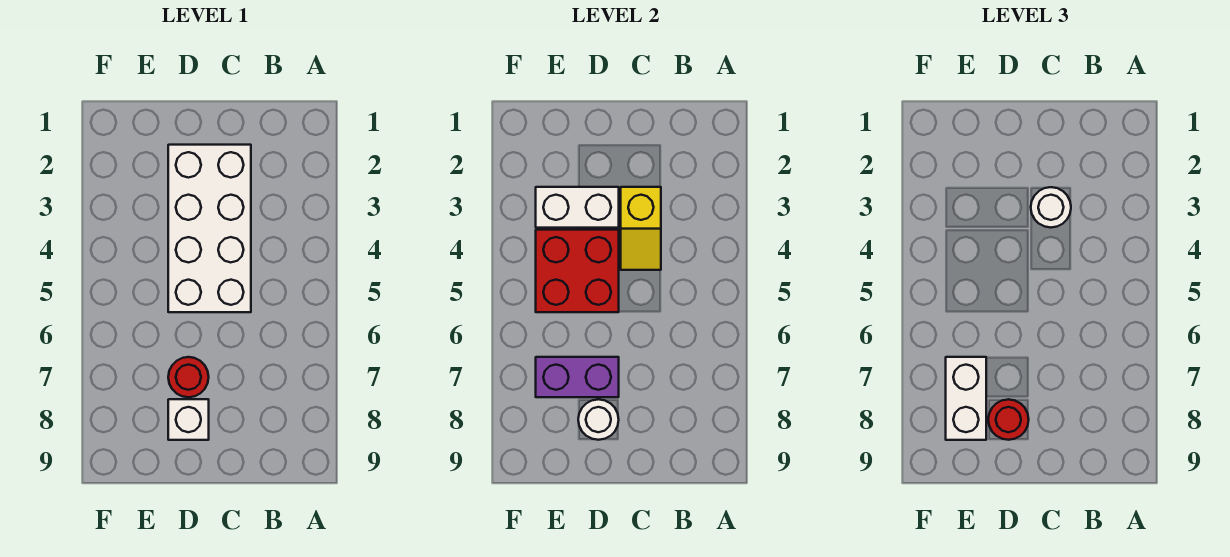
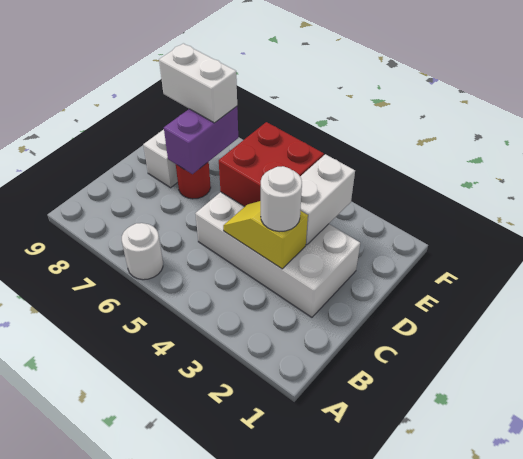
white 1x1 round brick [578,399,619,440] -> white 1x1 round brick moved to [122,223,163,280]
red 1x1 round brick [988,399,1029,440] -> none

